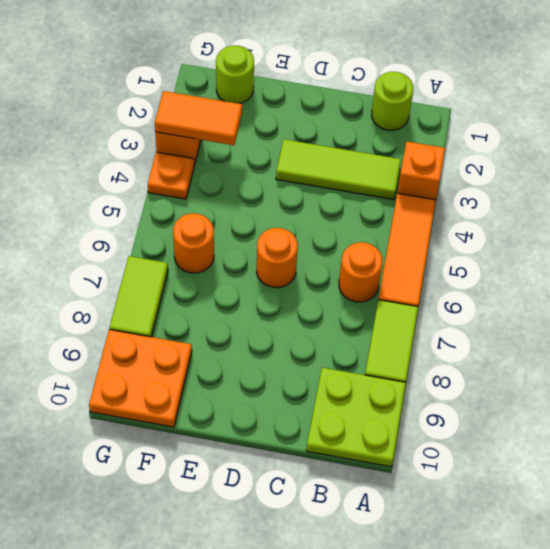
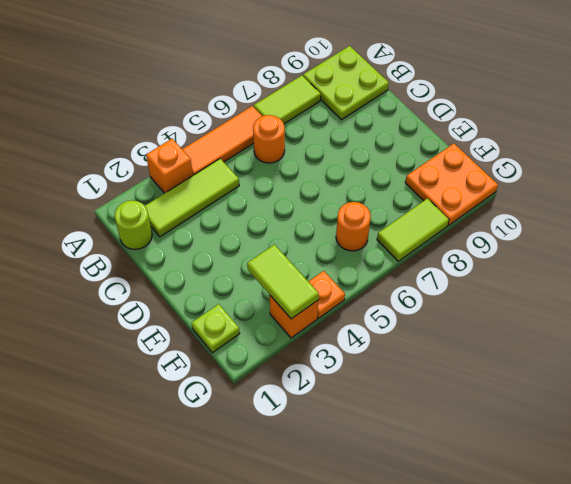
lime 1x3 tile [276,139,401,200] -> lime 1x3 tile turned to [145,159,239,237]
orange 1x1 round brick [257,228,298,288] -> none
lime 1x1 round brick [216,45,254,104] -> lime 1x1 plate [192,304,240,353]
orange 1x2 tile [155,91,242,145] -> lime 1x2 tile [247,245,319,319]

